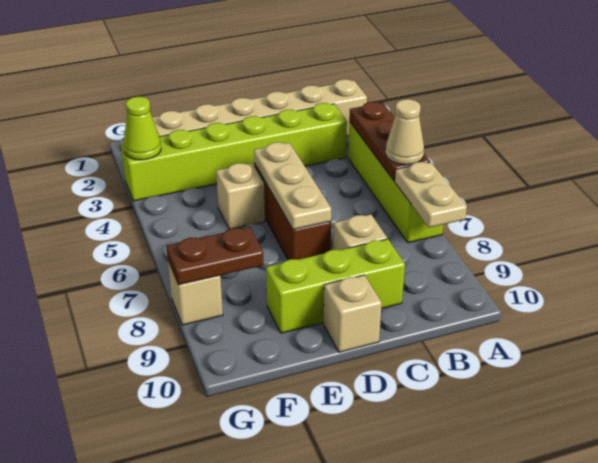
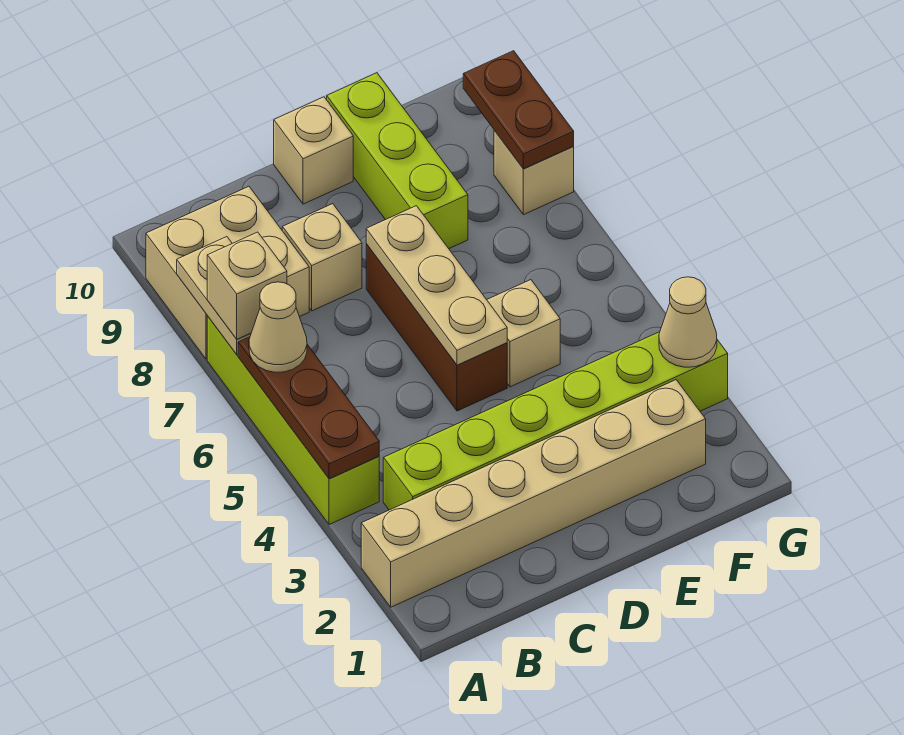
none -> tan 1x1 brick [207,232,287,339]
none -> tan 2x2 brick [146,186,309,359]
lime 1x3 brick [266,239,405,333] -> lime 1x3 brick turned to [327,73,468,248]
brown 1x2 plate [166,227,264,285] -> brown 1x2 plate turned to [463,51,574,169]
lime 1x1 cone [124,97,161,160] -> tan 1x1 cone [659,277,717,367]

